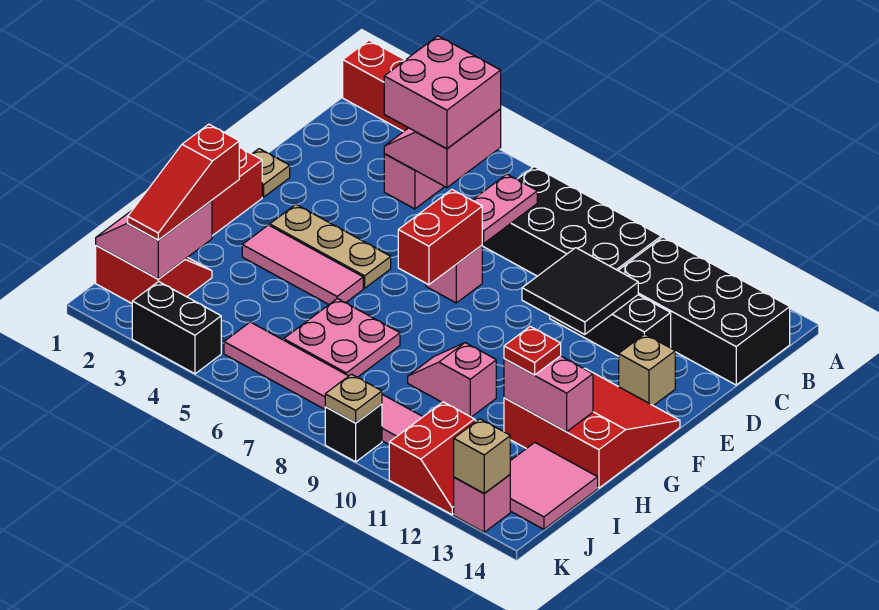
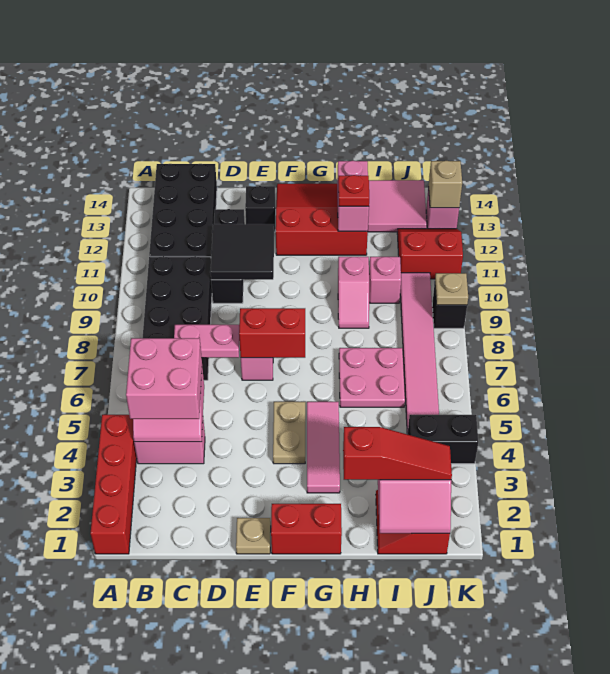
tan 1x1 brick [619,334,675,406] -> black 1x1 brick [245,186,276,232]
tan 1x3 plate [270,205,391,288] -> tan 1x2 plate [273,402,305,464]
red 3x3 slope [504,368,680,488] -> red 3x3 slope turned to [276,184,368,255]
none -> pink 1x1 brick [369,257,401,303]
black 1x2 brick [132,281,221,374] -> black 1x2 brick turned to [408,415,479,464]

